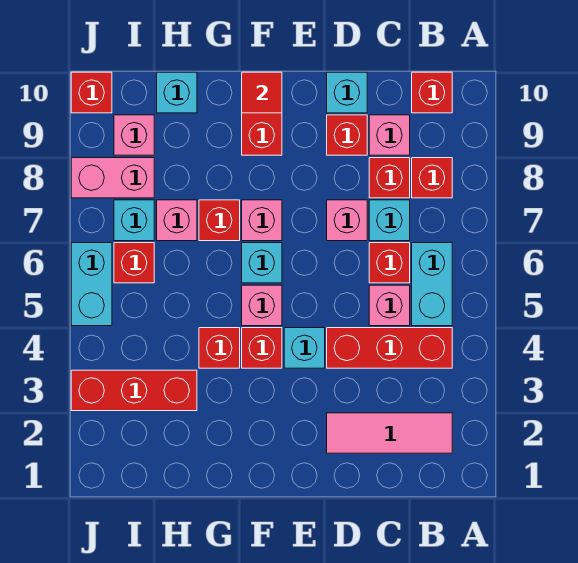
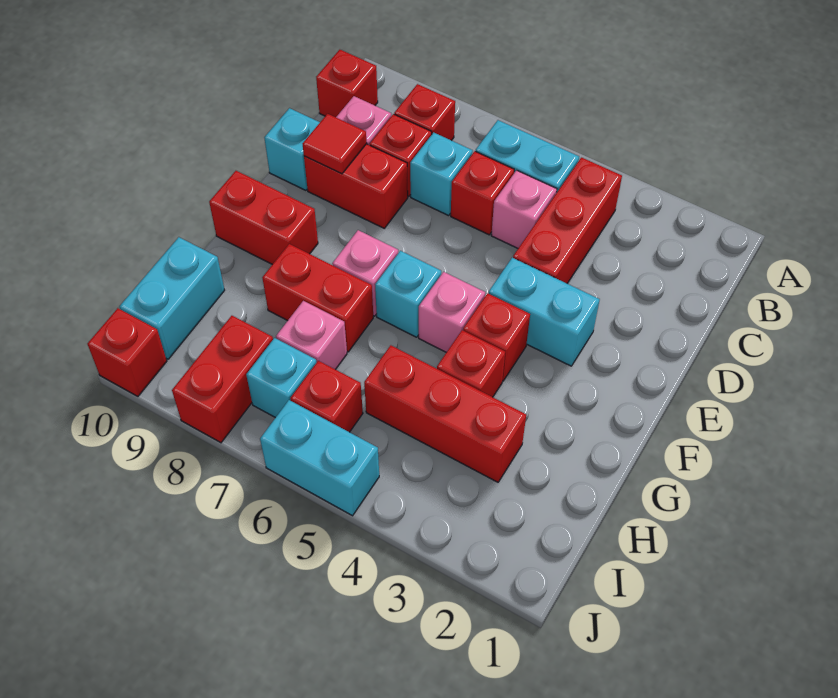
pink 1x3 tile [327,413,452,453] -> none
pink 1x1 brick [327,200,367,241] -> none
red 1x1 brick [327,115,367,155] -> red 1x2 brick [304,144,408,228]
cyan 1x1 brick [284,328,325,368] -> cyan 1x2 brick [489,258,600,366]
red 1x1 tile [242,72,282,113] -> red 1x1 tile moved to [303,114,367,174]
red 1x1 brick [199,200,240,241] -> red 1x2 brick [262,244,373,352]
red 1x3 brick [71,370,197,411] -> red 1x3 brick turned to [364,345,526,482]
cyan 1x1 brick [157,72,197,113] -> cyan 1x2 brick [119,237,225,359]
pink 1x2 brick [71,158,154,198] -> red 1x2 brick [172,316,273,443]
pink 1x1 brick [114,115,154,155] -> none

